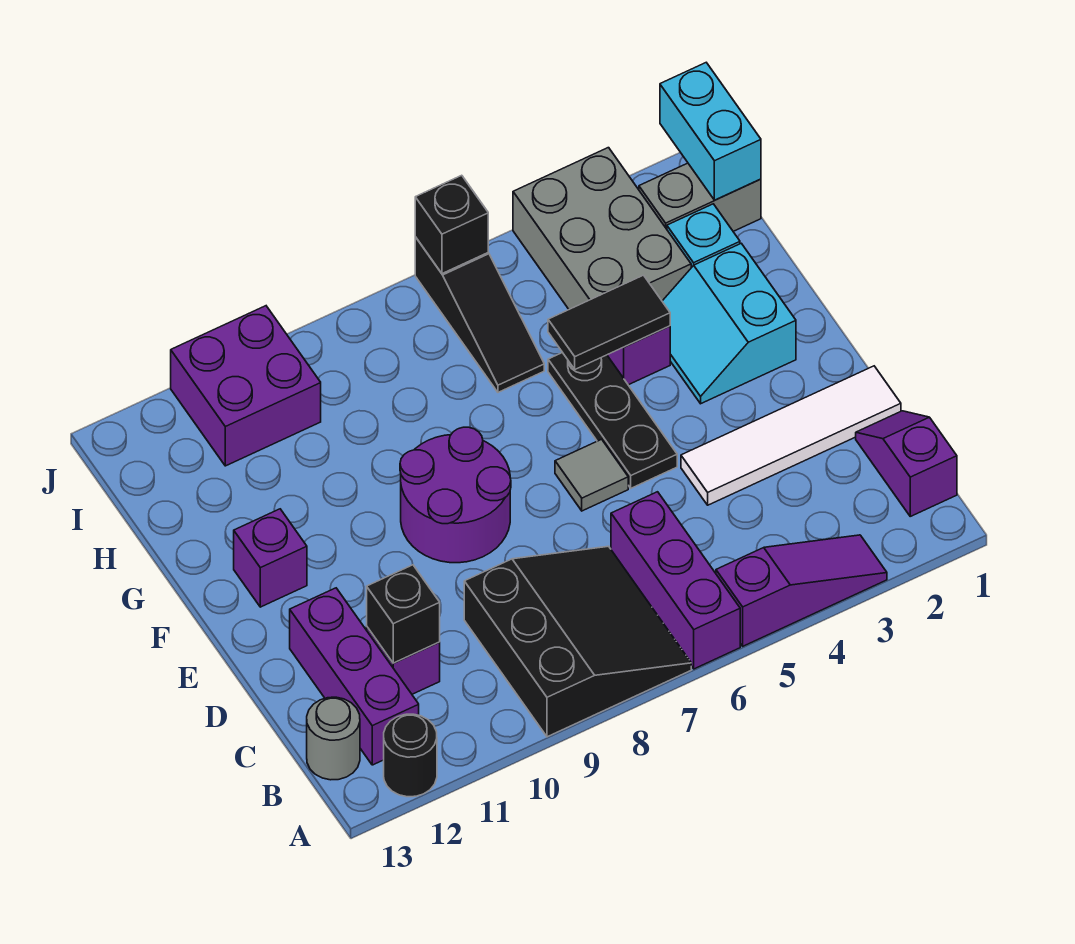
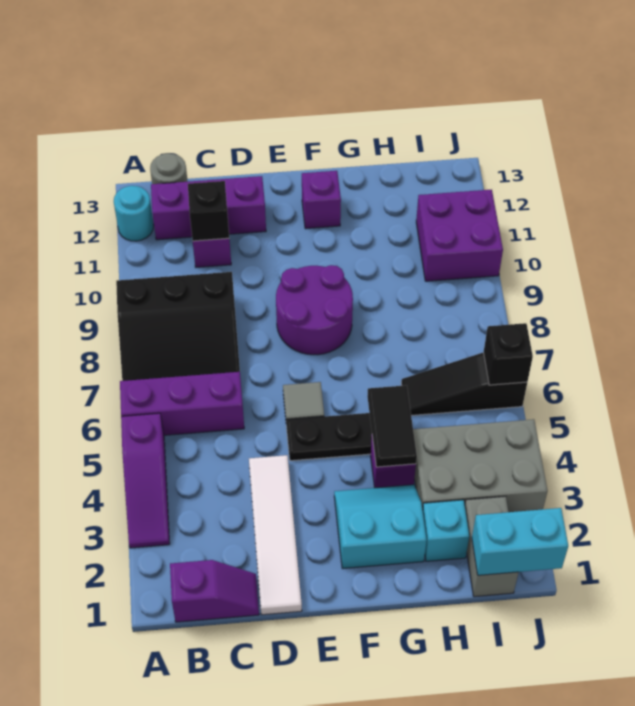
black 1x1 round brick [384,714,437,797] -> cyan 1x1 round brick [114,186,154,241]

